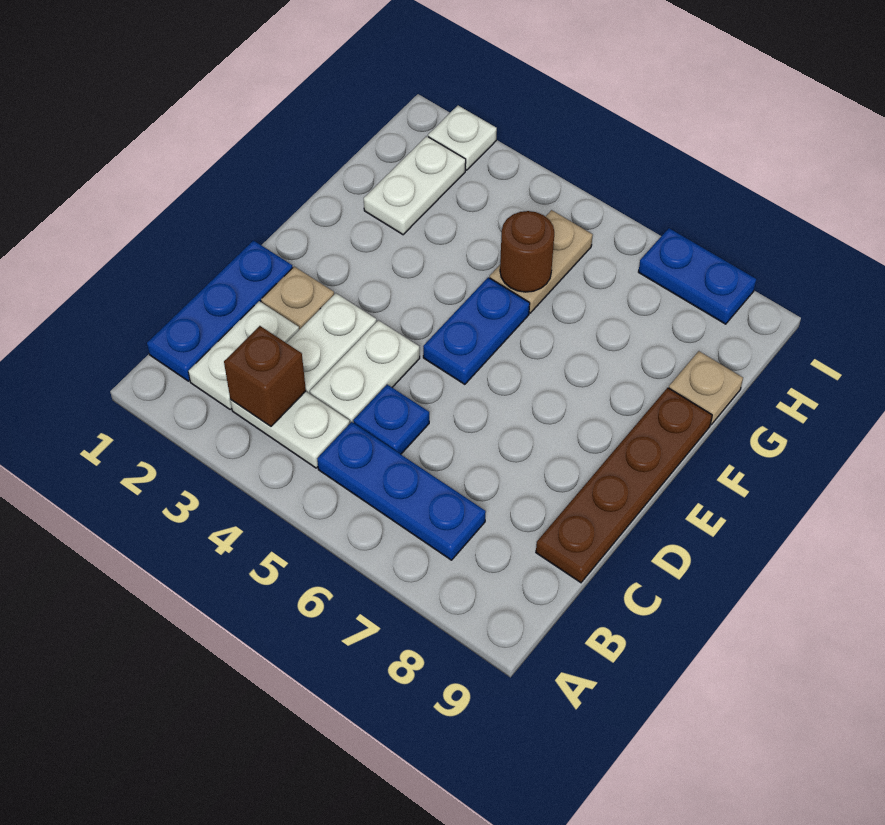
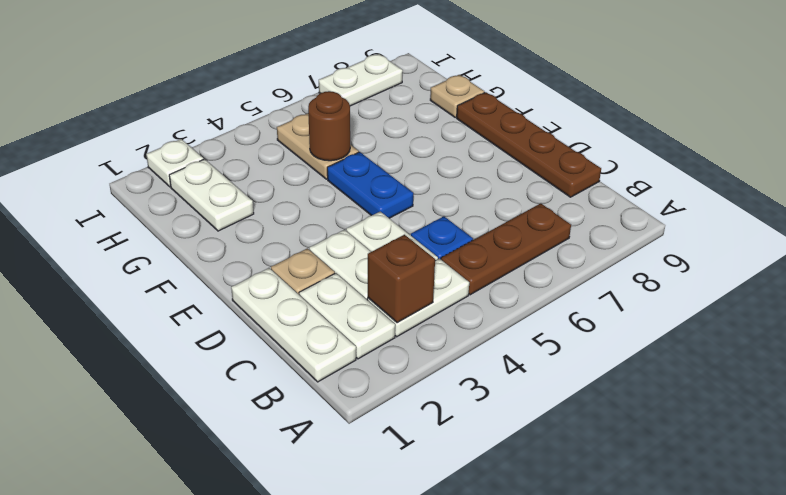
blue 1x3 plate [147,240,293,381] -> white 1x3 plate [231,268,356,382]
blue 1x3 plate [317,422,486,560] -> brown 1x3 plate [441,203,571,295]
blue 1x2 plate [639,228,756,324] -> white 1x2 plate [319,54,403,106]

